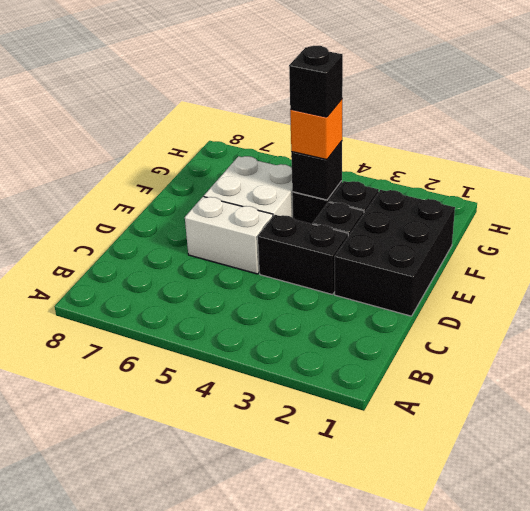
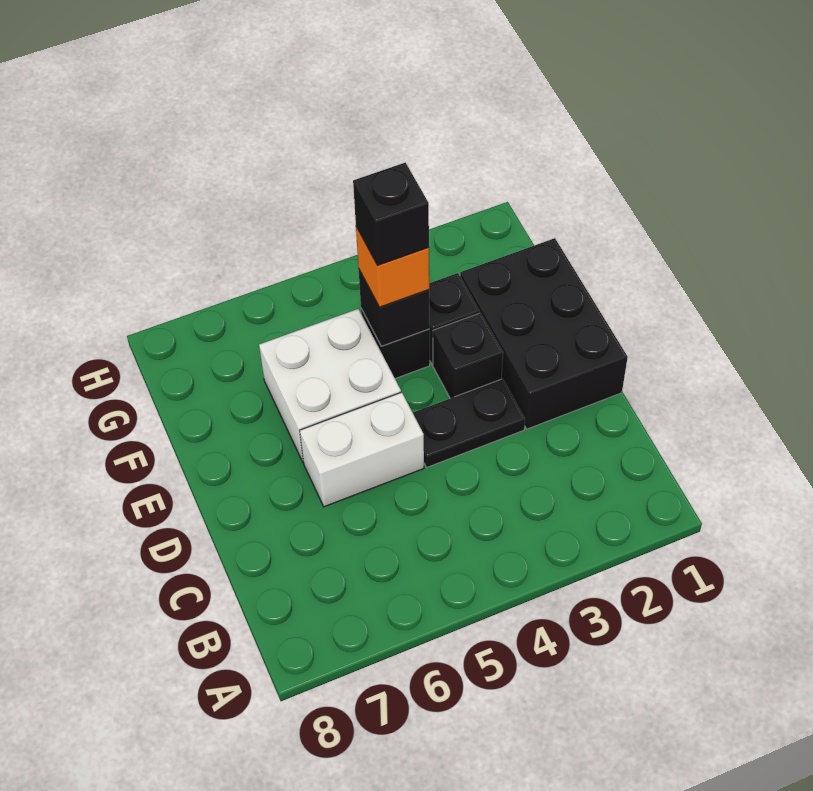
black 1x2 brick [258,215,348,295] -> black 1x2 plate [413,379,525,467]

